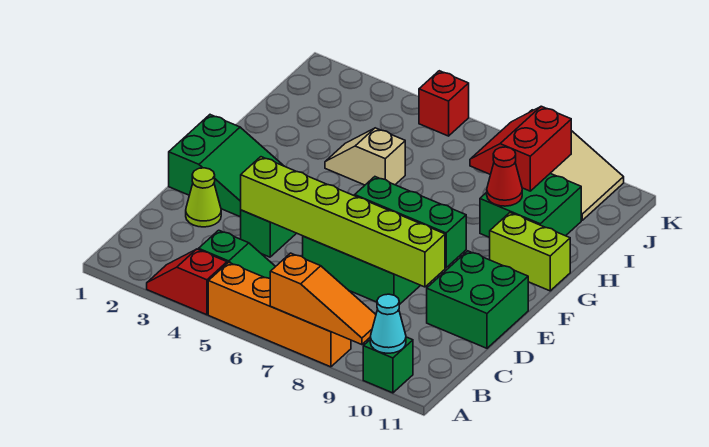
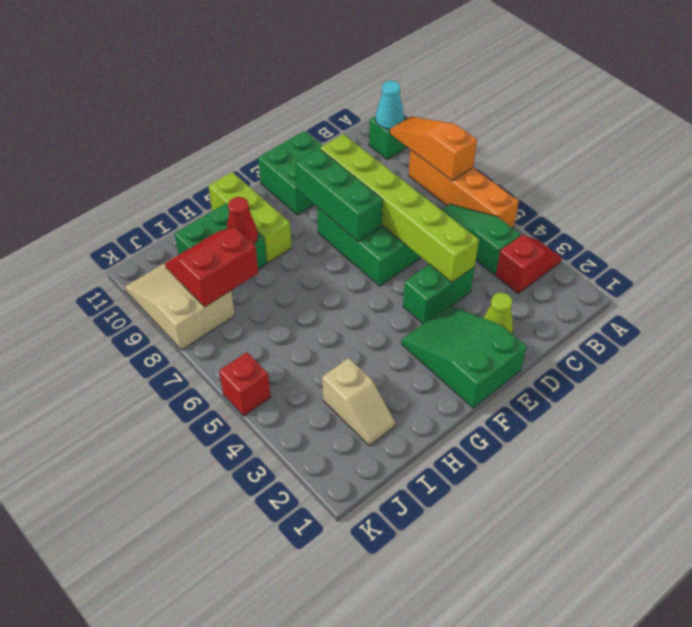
red 1x2 slope [147,249,227,315] -> red 1x2 slope turned to [496,235,562,293]
lime 1x2 brick [490,213,570,291] -> lime 1x3 brick [208,172,292,263]
tan 1x2 slope [325,128,405,185] -> tan 1x2 slope moved to [322,358,395,446]
red 2x2 slope [470,106,571,191] -> red 2x2 slope turned to [165,227,258,307]

